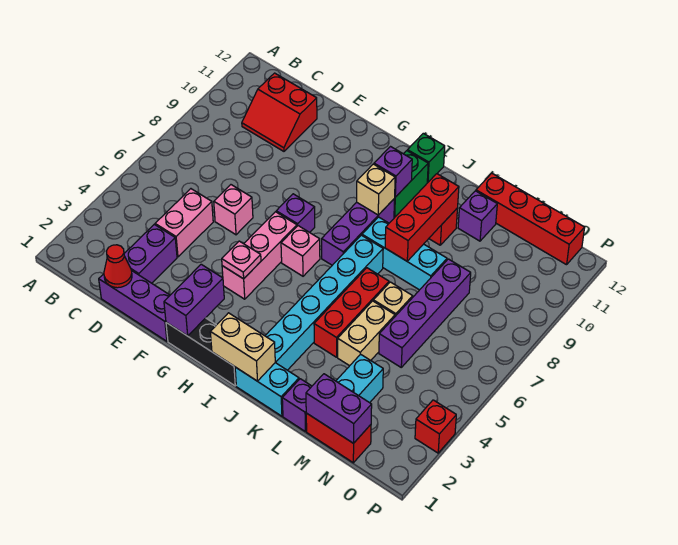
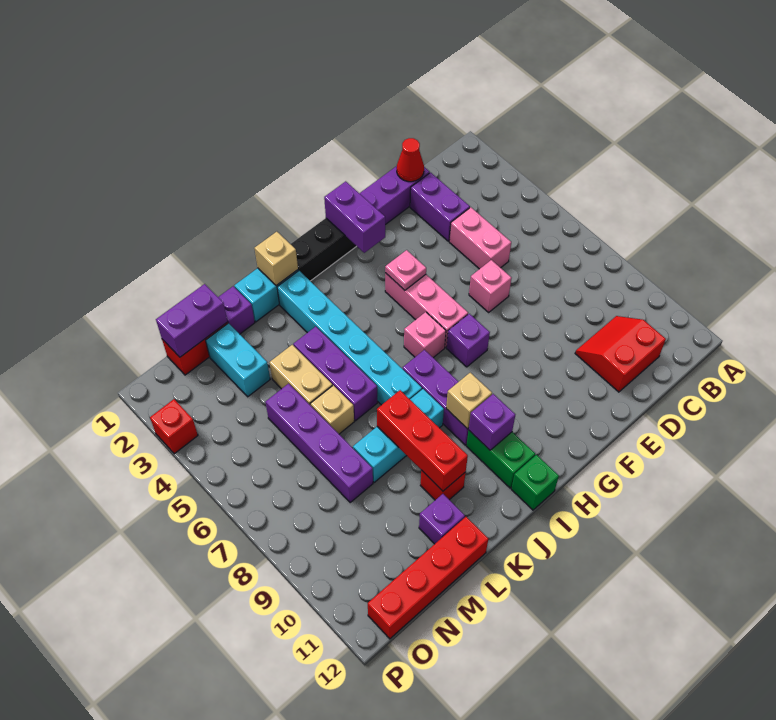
tan 1x2 brick [210,313,275,381] -> tan 1x1 brick [254,232,298,286]
red 1x3 brick [314,268,389,357] -> purple 1x3 brick [293,327,377,421]

